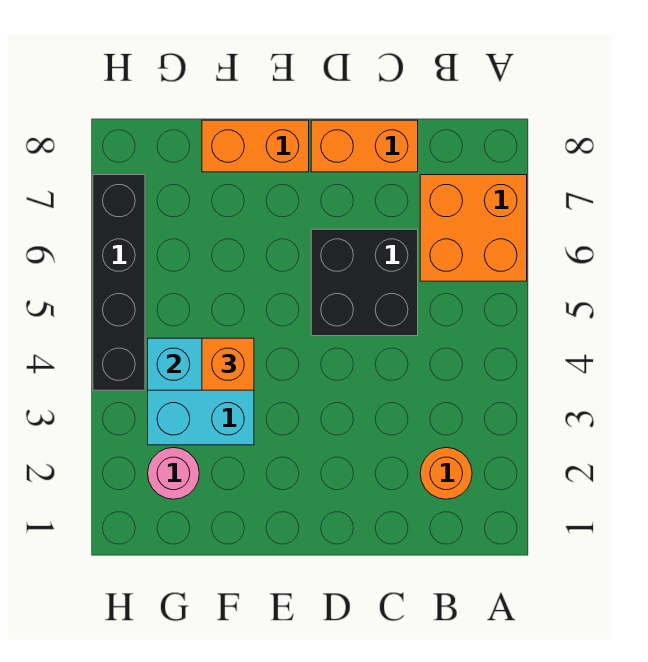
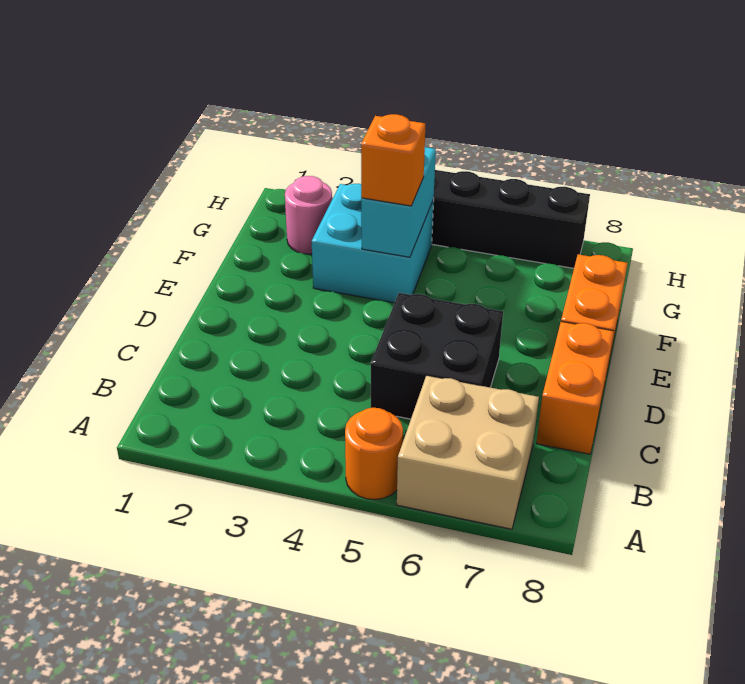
orange 2x2 brick [420,175,527,281] -> tan 2x2 brick [397,376,539,529]
orange 1x1 round brick [420,448,472,499] -> orange 1x1 round brick moved to [345,408,403,499]

